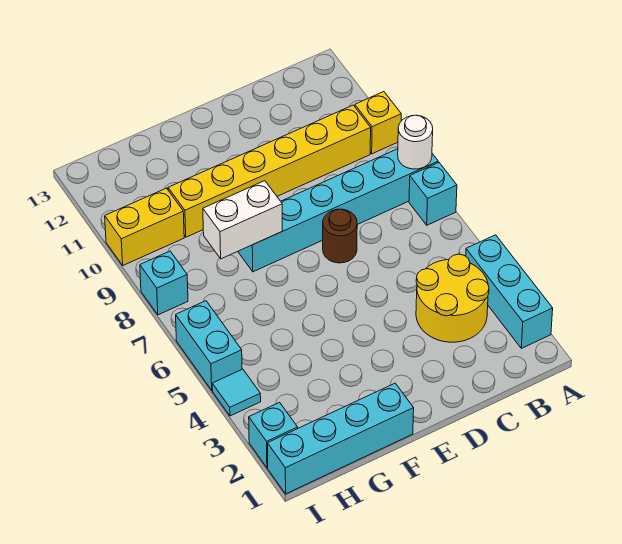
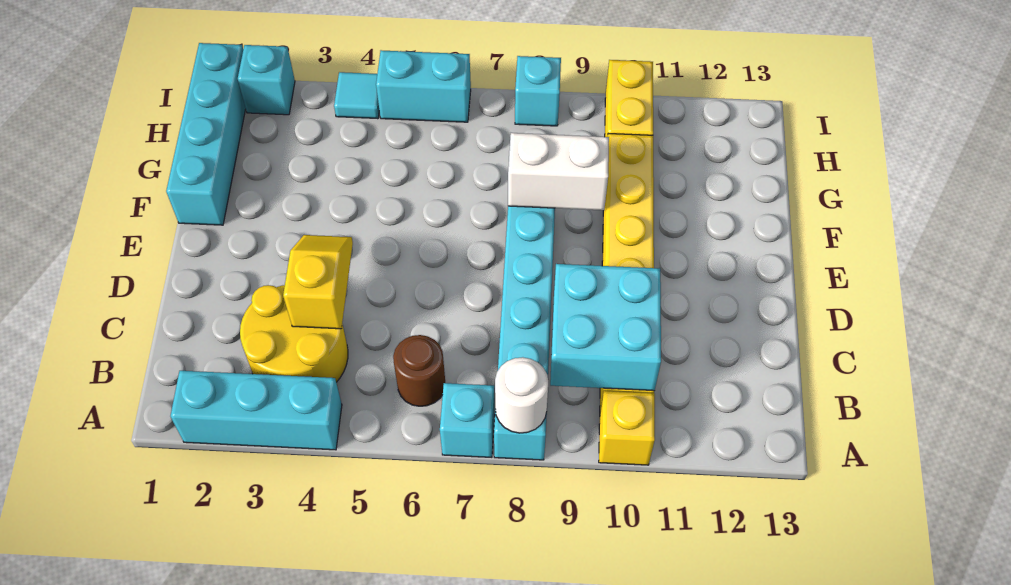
none -> cyan 2x2 brick [550,264,661,391]
none -> yellow 1x2 slope [283,235,353,329]
brown 1x1 round brick [323,209,357,263] -> brown 1x1 round brick moved to [393,335,445,406]
white 1x2 brick [203,181,283,259] -> white 1x2 brick turned to [508,133,609,210]

